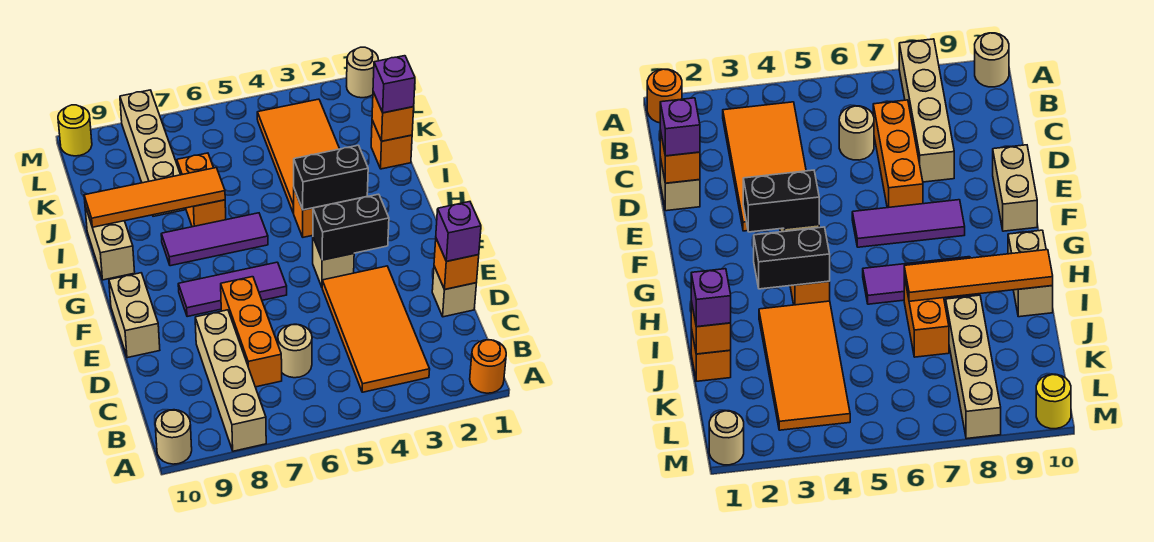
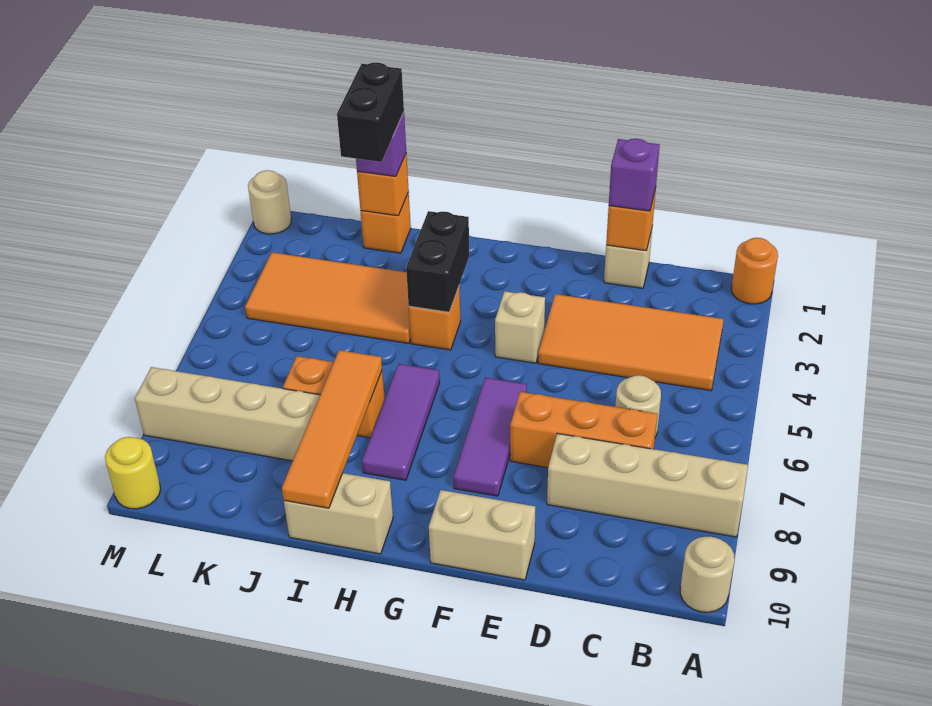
black 1x2 brick [313,194,389,260] -> black 1x2 brick moved to [337,62,404,162]

